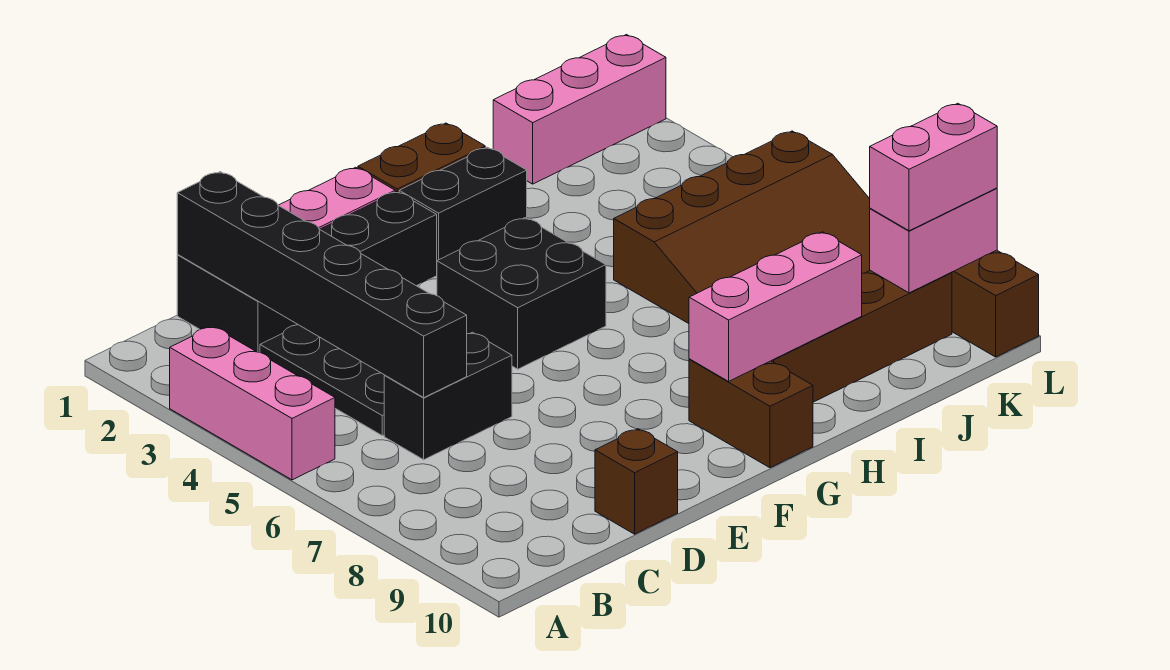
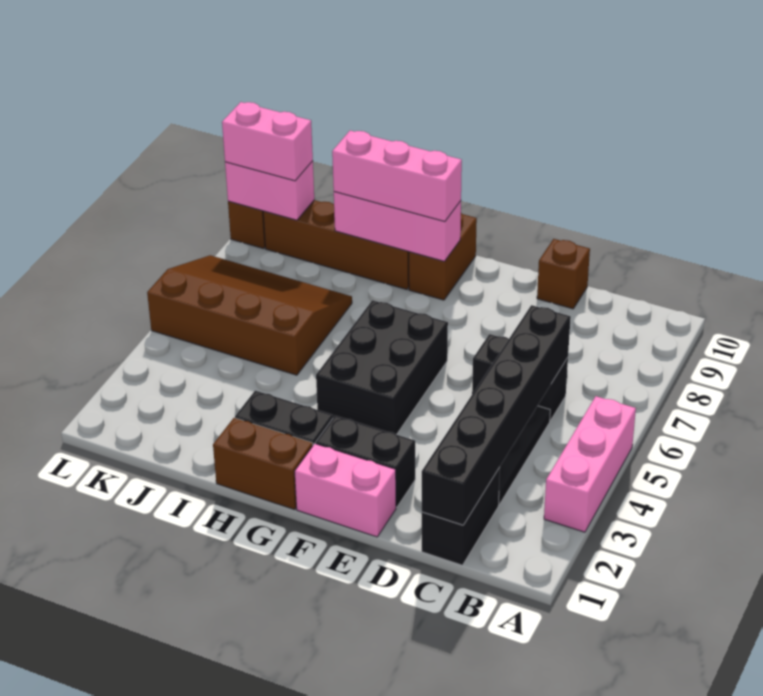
black 2x2 brick [437,218,606,369] -> black 2x3 brick [316,300,448,435]
pink 1x3 brick [493,35,666,184] -> pink 1x3 brick moved to [332,131,462,222]

